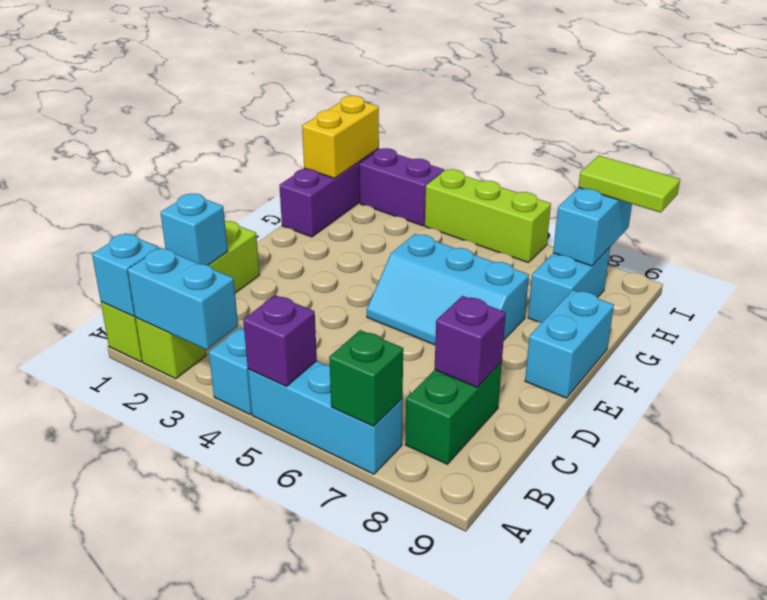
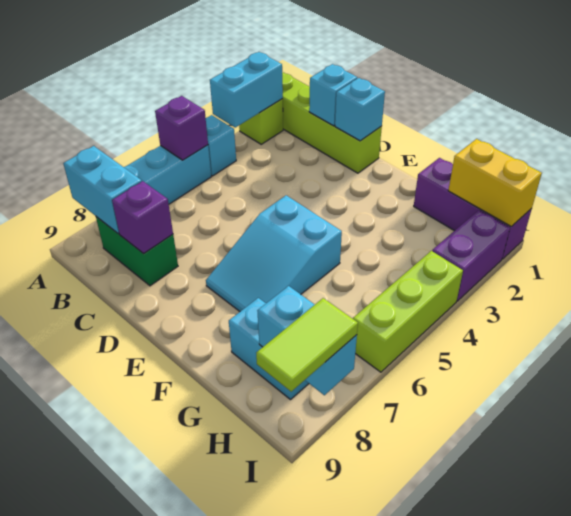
cyan 1x1 brick [92,233,159,316] -> cyan 1x1 brick moved to [335,78,385,141]
green 1x1 brick [329,330,403,426] -> none
cyan 2x3 slope [367,234,529,345] -> cyan 2x3 slope turned to [206,195,342,311]
cyan 1x2 brick [525,290,614,398] -> cyan 1x2 brick moved to [63,146,142,234]

